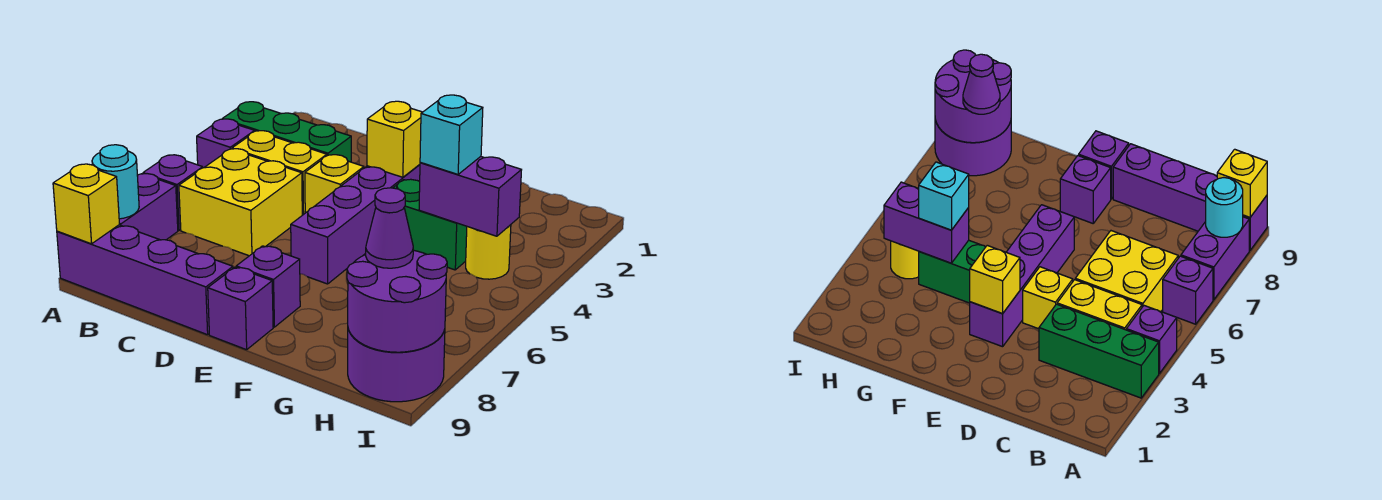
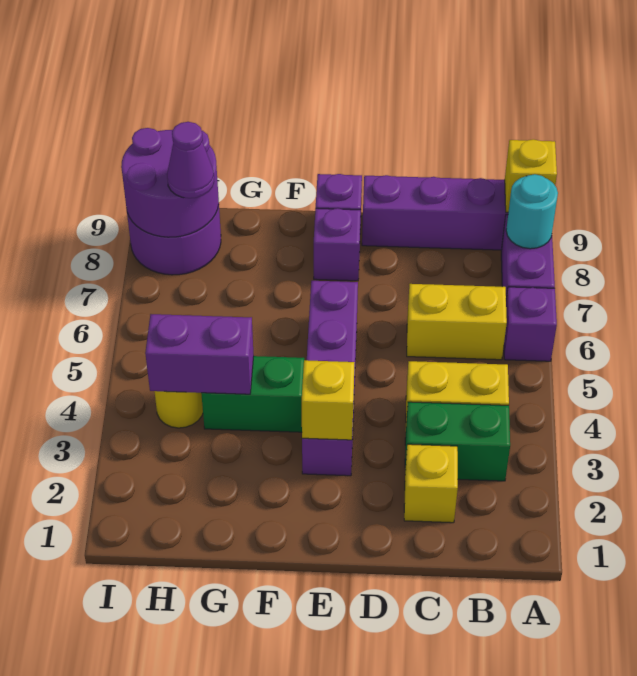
green 1x3 brick [223,102,351,162] -> green 1x2 brick [405,402,510,481]
purple 1x1 brick [197,119,255,168] -> none
yellow 2x2 brick [179,149,302,256] -> yellow 1x2 brick [407,284,507,360]
yellow 1x1 brick [305,155,364,213] -> yellow 1x1 brick moved to [404,444,458,523]
cyan 1x1 brick [420,95,483,174] -> none

